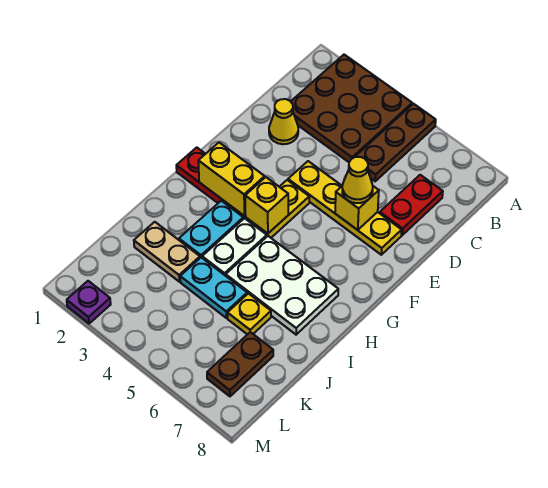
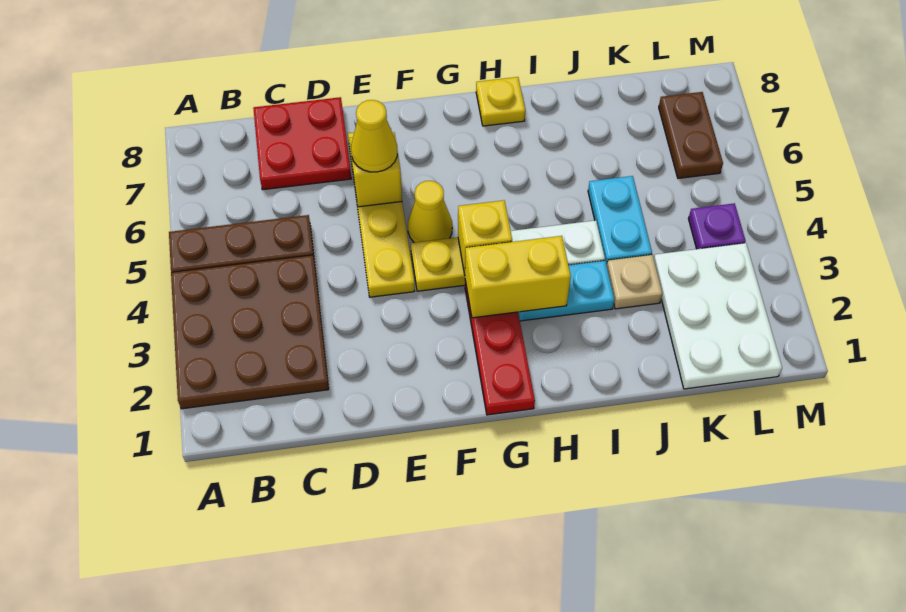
red 1x2 plate [380,175,443,235] -> red 2x2 plate [253,97,352,190]
yellow 1x1 cone [269,99,298,144] -> yellow 1x1 cone moved to [408,181,452,243]
yellow 1x2 brick [198,143,265,216] -> yellow 1x2 brick turned to [465,236,571,318]
white 2x3 plate [226,236,338,335] -> white 2x3 plate moved to [654,243,782,389]
tan 1x2 plate [134,222,200,282] -> tan 1x1 plate [607,255,662,309]
yellow 1x1 plate [227,293,271,335] -> yellow 1x1 plate moved to [476,77,525,126]
brown 1x2 plate [207,332,273,396] -> brown 1x2 plate turned to [659,92,723,178]
purple 1x1 plate [67,281,111,324] -> purple 1x1 plate moved to [688,203,746,249]

